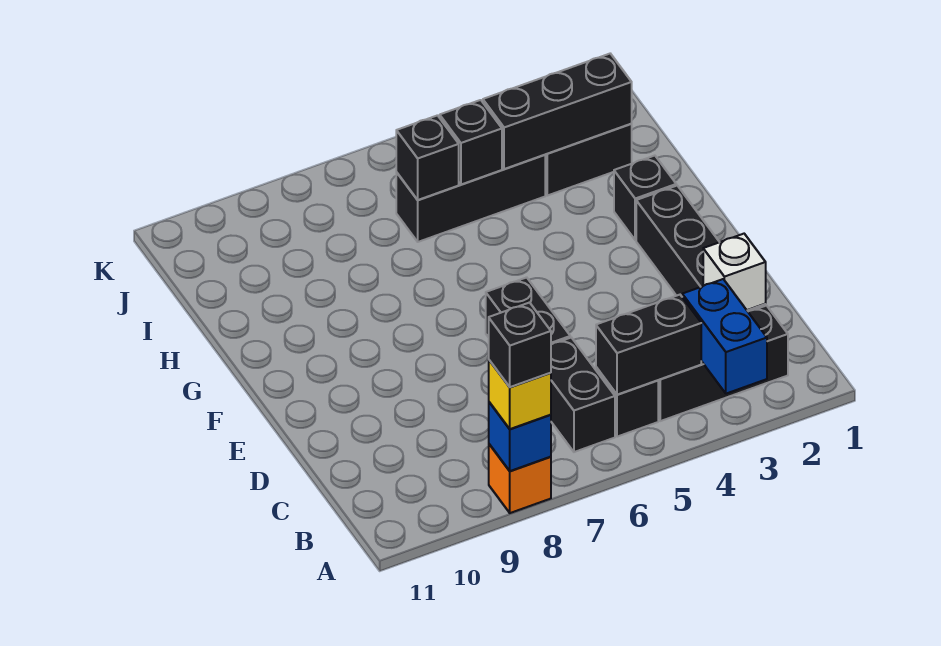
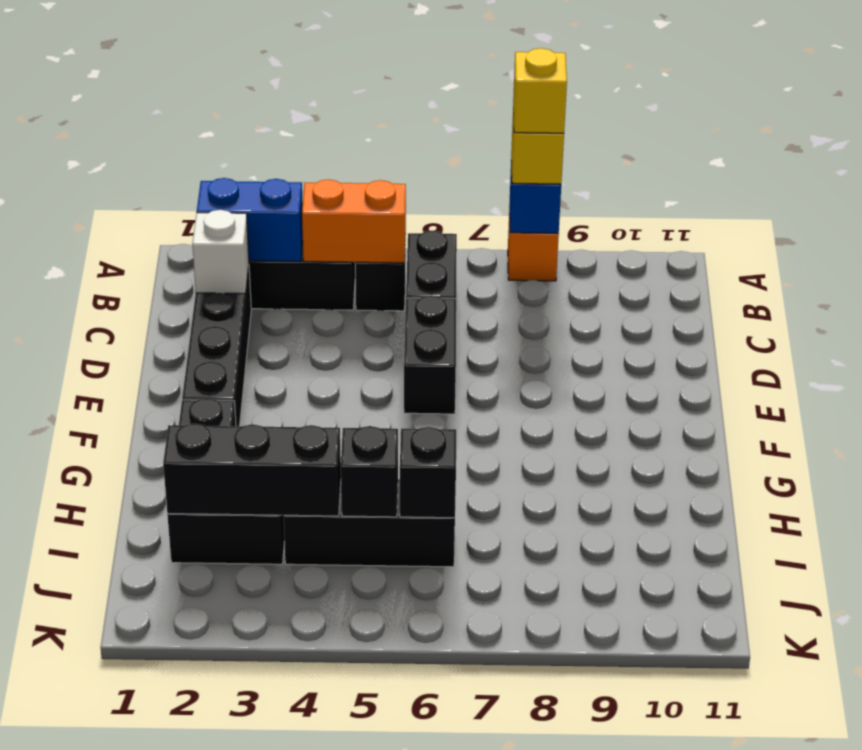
blue 1x2 brick [682,279,767,394] -> blue 1x2 brick turned to [197,178,303,262]
black 1x1 brick [489,303,551,387] -> yellow 1x1 brick [513,48,567,133]
black 1x2 brick [596,295,701,395] -> orange 1x2 brick [302,180,406,263]

